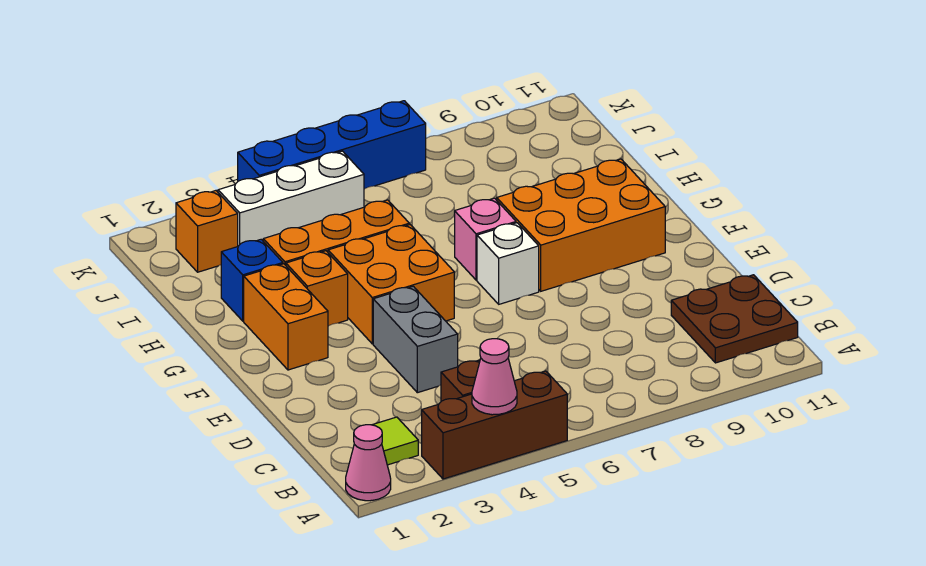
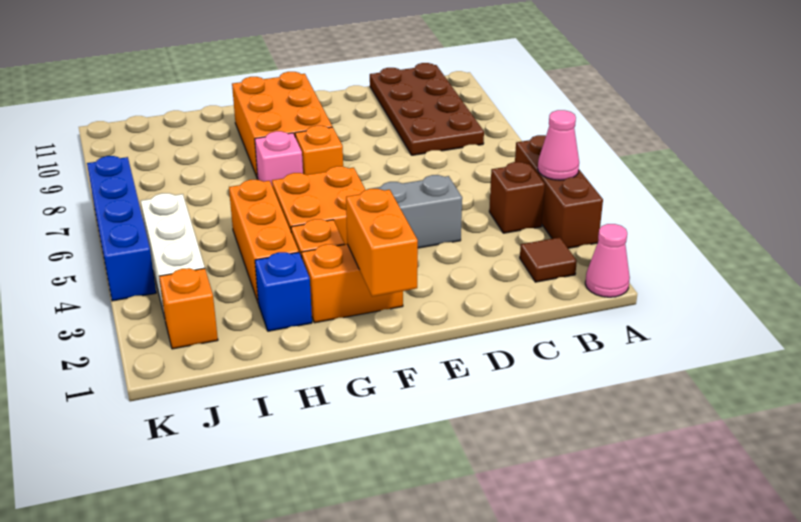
lime 1x1 tile [373,417,418,465] -> brown 1x1 tile [520,237,577,282]
brown 2x2 plate [671,275,798,363] -> brown 2x4 plate [370,63,484,155]
none -> orange 1x2 brick [346,189,418,297]
white 1x1 brick [477,223,539,304] -> orange 1x1 brick [295,126,343,175]

